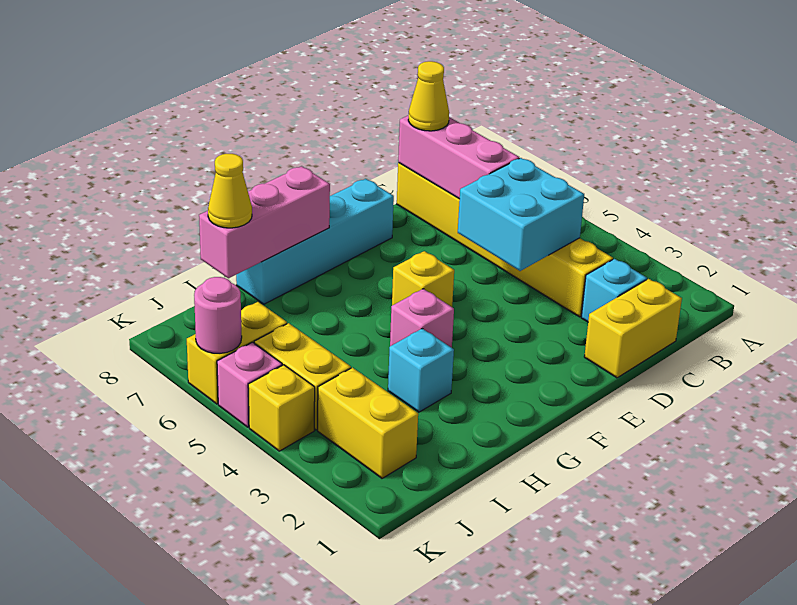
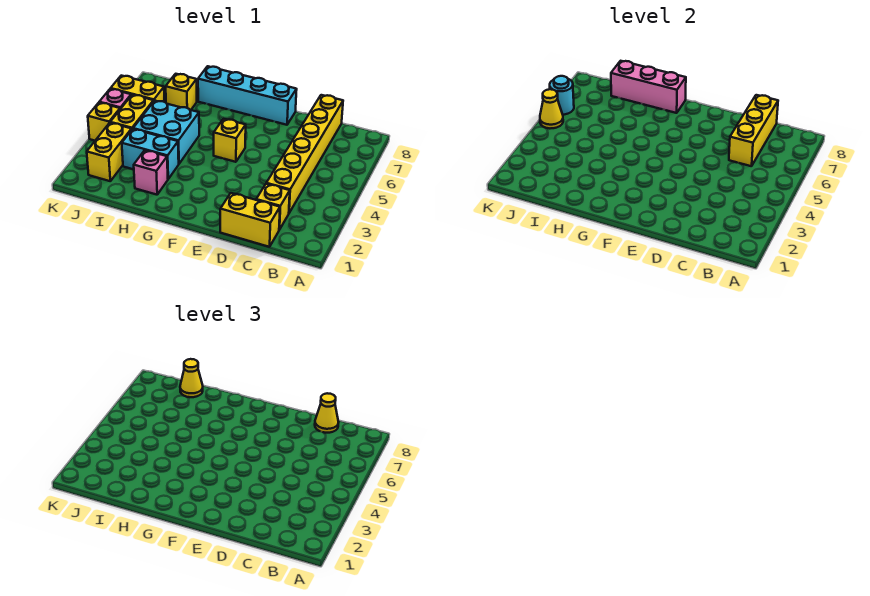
cyan 1x1 brick [581,259,647,322] -> yellow 1x1 brick [256,184,290,230]
cyan 2x2 brick [458,158,584,271] -> cyan 2x2 brick moved to [133,101,199,164]
pink 1x3 brick [398,115,519,199] -> yellow 1x3 brick [729,95,778,166]
pink 1x1 brick [390,289,454,348] -> pink 1x1 brick moved to [134,150,168,195]
cyan 1x1 brick [388,329,454,412] -> cyan 1x2 brick [122,129,179,179]
none -> yellow 1x1 brick [166,74,197,110]
none -> yellow 1x1 cone [540,89,563,128]
pink 1x1 round brick [194,277,242,353] -> cyan 1x1 round brick [550,76,574,115]

